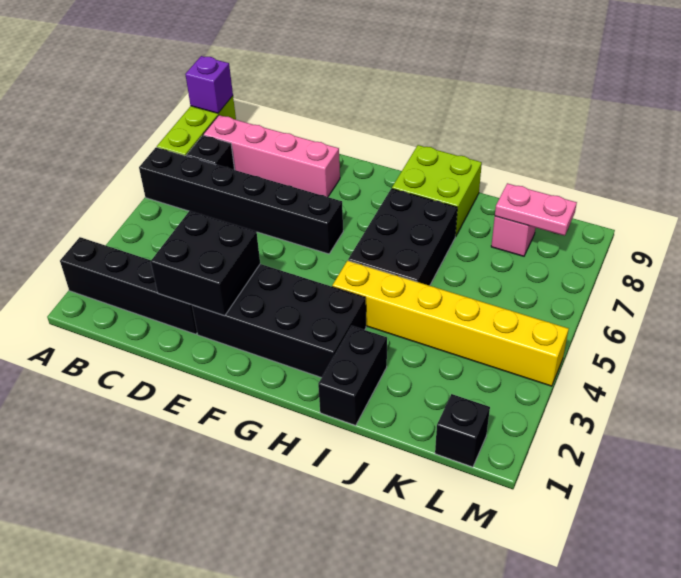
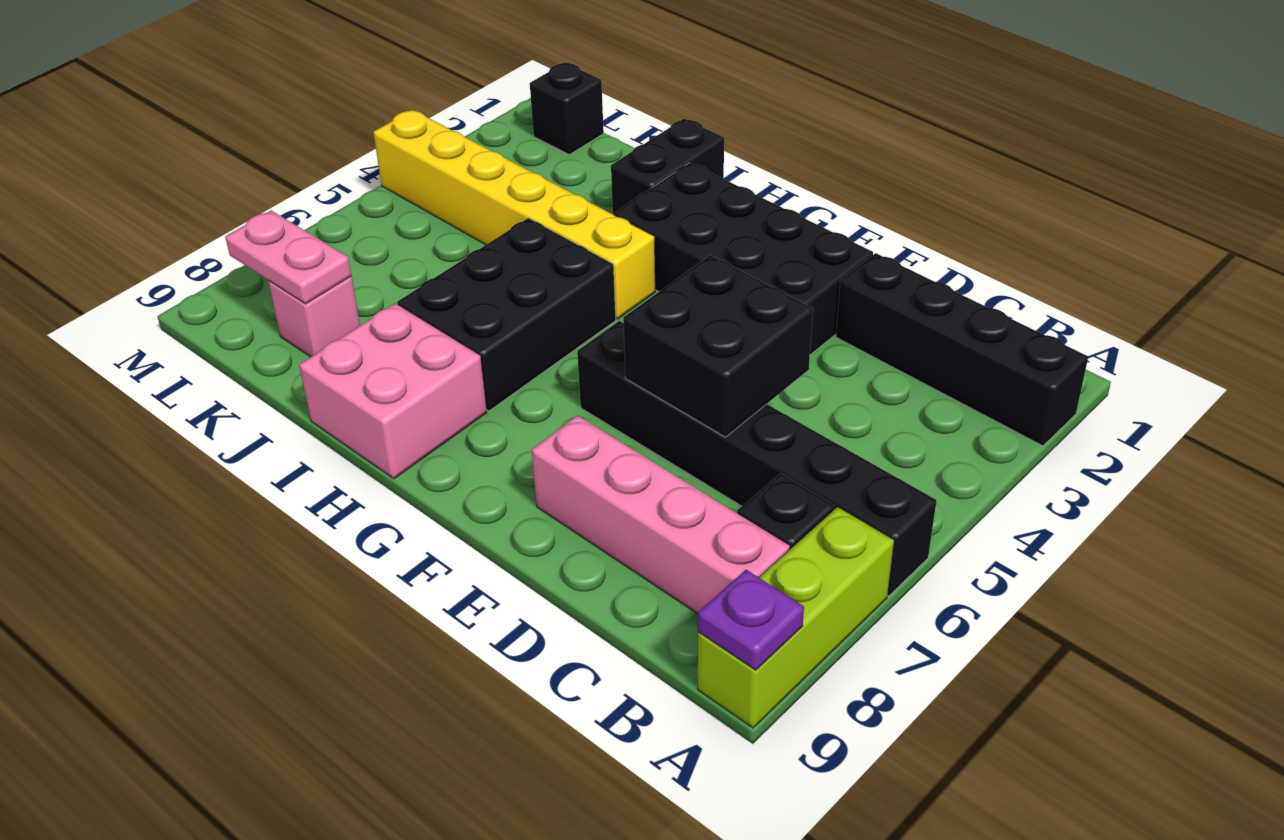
purple 1x1 brick [185,56,233,113] -> purple 1x1 plate [698,570,804,670]
black 2x2 brick [151,211,260,316] -> black 2x2 brick moved to [623,255,813,437]
lime 2x2 brick [392,145,482,237] -> pink 2x2 brick [299,303,487,479]

